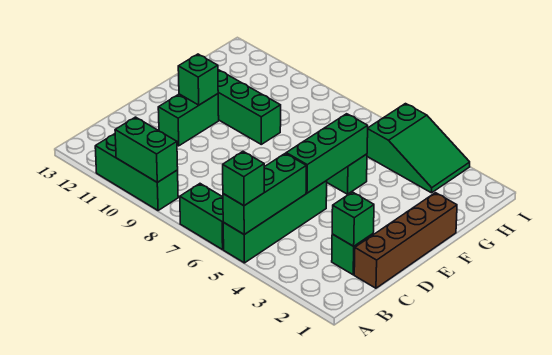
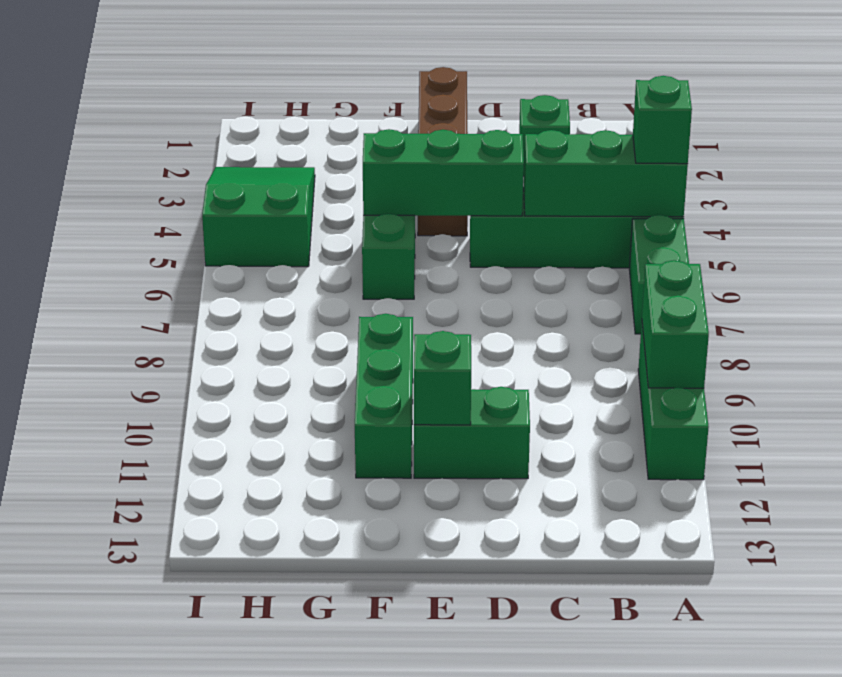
brown 1x4 brick [354,193,457,288] -> brown 1x4 brick turned to [418,67,468,236]
green 1x1 brick [332,192,374,246] -> none

